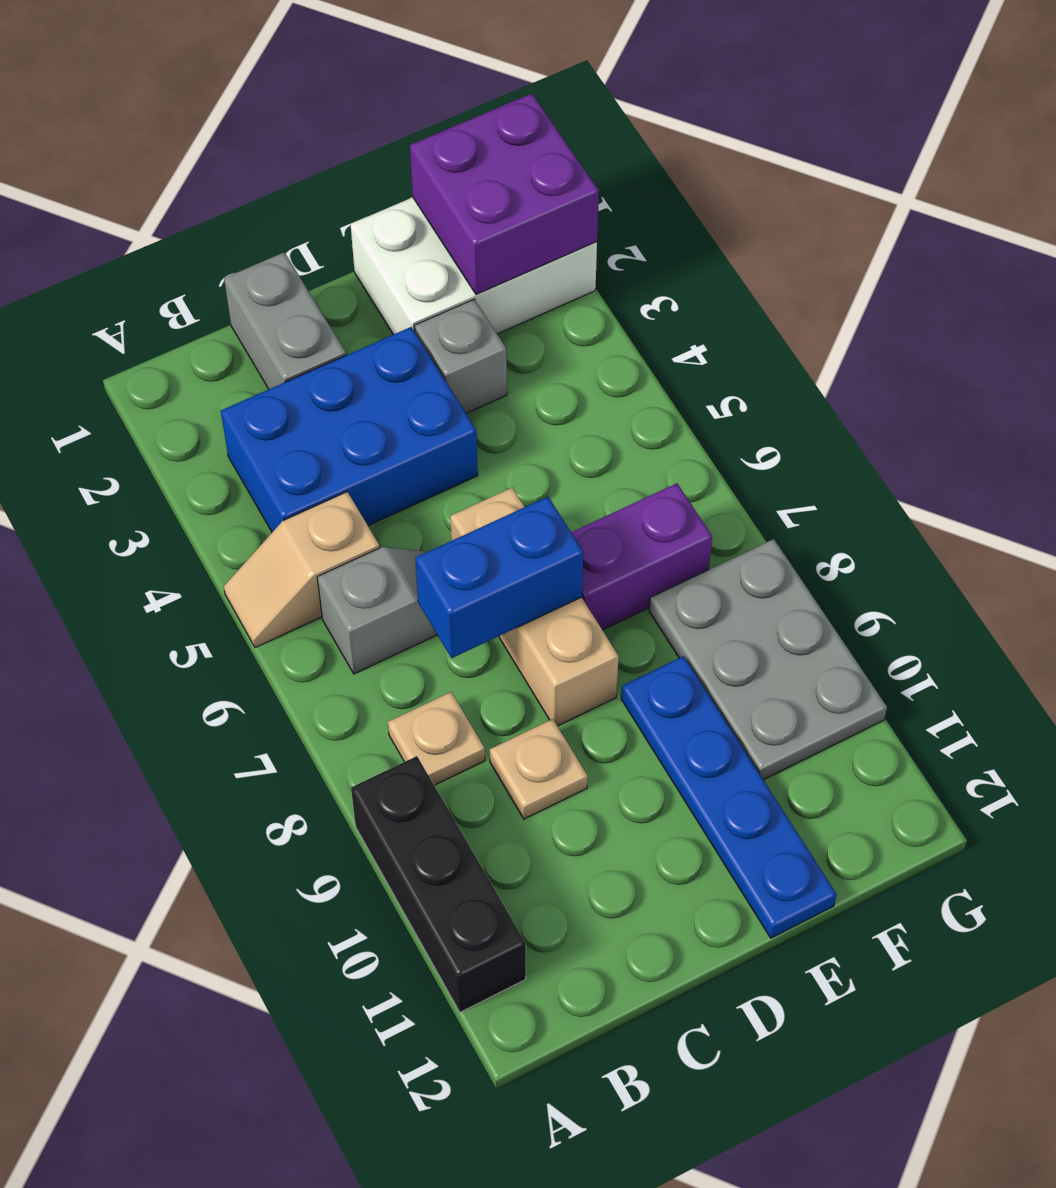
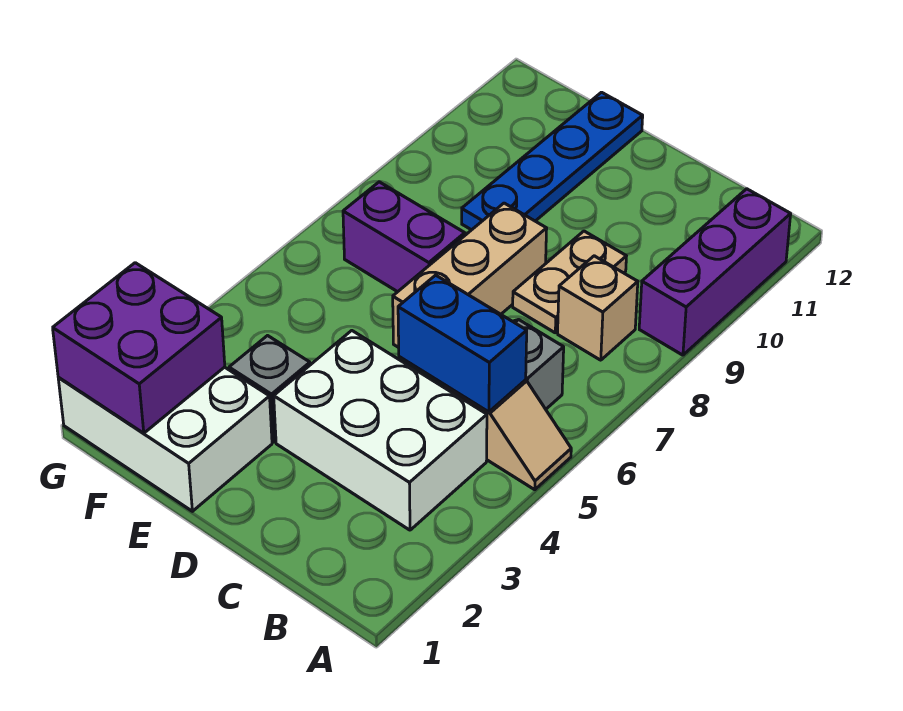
black 1x3 brick [351,756,526,1012] -> purple 1x3 brick [639,189,791,355]
blue 2x3 brick [221,327,478,532] -> white 2x3 brick [274,331,487,530]
tan 1x1 plate [388,692,485,785] -> tan 1x1 brick [558,256,638,360]
grey 1x2 brick [224,252,346,389] -> none
blue 1x2 brick [415,497,583,658] -> blue 1x2 brick moved to [398,275,527,412]
tan 1x1 plate [490,719,588,819] -> tan 1x2 plate [513,231,626,333]
grey 2x3 plate [649,539,887,780] -> none

